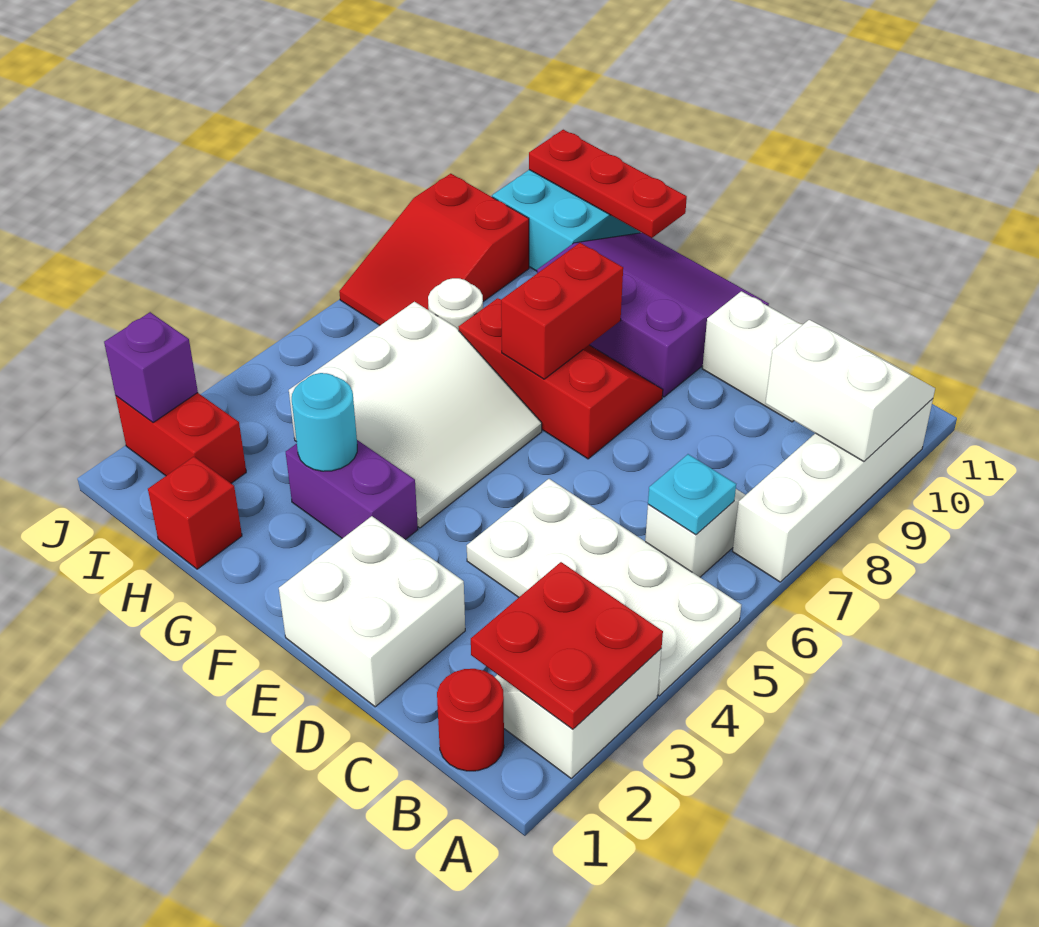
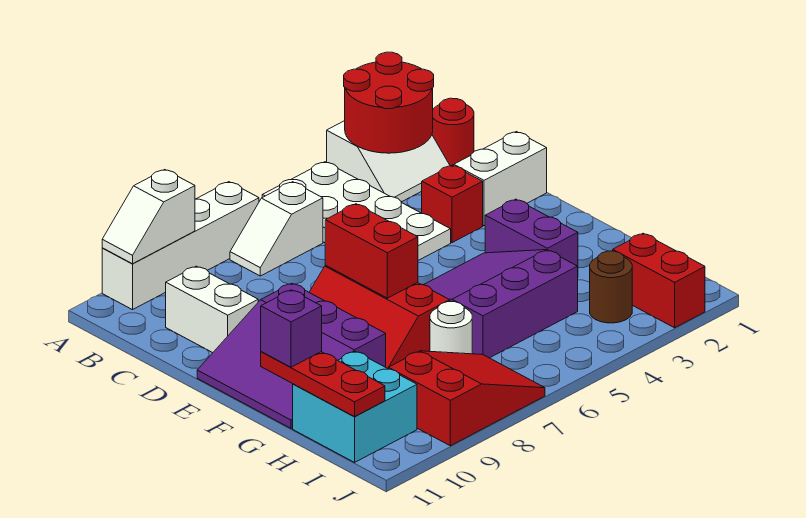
red 2x2 plate [471,562,663,729] -> red 2x2 round brick [344,52,434,153]
white 2x2 slope [765,320,935,462] -> white 1x2 slope [102,170,195,264]
cyan 1x1 plate [648,454,736,535] -> none
white 2x2 brick [279,516,465,707] -> white 1x2 brick [454,132,547,226]
white 3x3 slope [289,302,542,528] -> purple 3x3 slope [424,250,578,358]
red 1x2 brick [501,243,623,379] -> red 1x2 brick turned to [325,204,418,298]
cyan 1x1 round brick [292,373,357,471] -> none
red 1x1 brick [148,457,242,569] -> red 1x1 brick moved to [422,165,483,243]
none -> brown 1x1 round brick [590,251,632,323]
purple 1x1 brick [104,312,198,423] -> purple 1x1 brick moved to [261,290,322,367]

